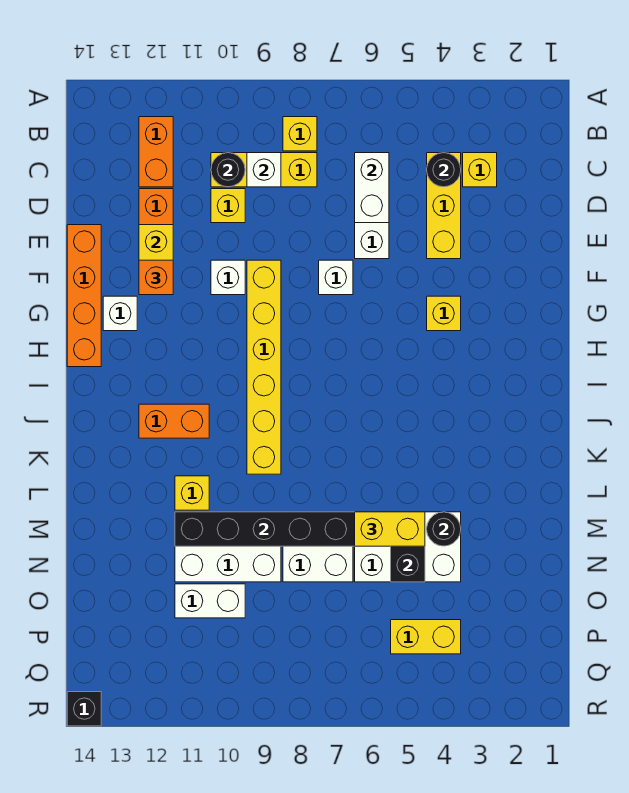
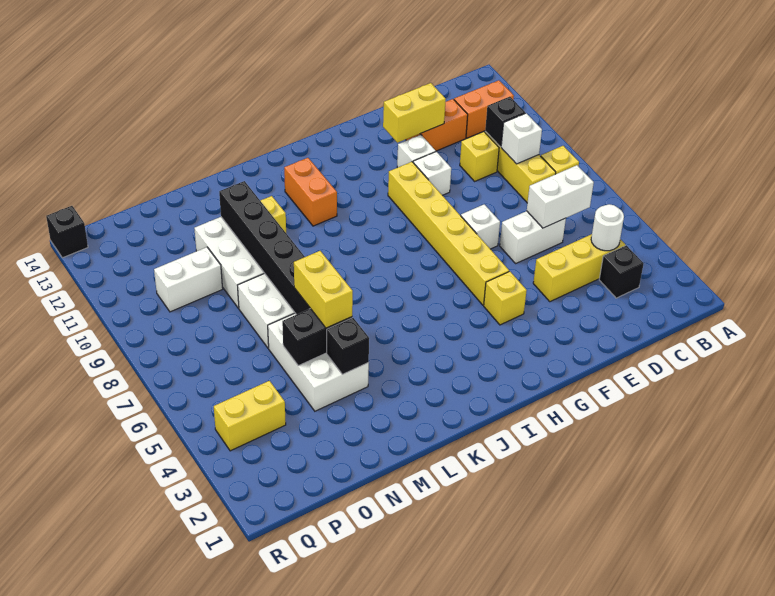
yellow 1x1 brick [463,153,497,187] -> black 1x1 brick [599,245,644,298]
black 1x1 round brick [427,153,461,187] -> white 1x1 round brick [591,204,624,251]
black 1x1 round brick [211,153,245,187] -> black 1x1 brick [485,97,525,147]
orange 1x4 brick [67,225,101,367] -> none
yellow 1x6 brick [247,260,281,474] -> yellow 1x6 brick turned to [388,162,509,305]
orange 1x1 brick [139,260,173,295] -> none
white 1x1 brick [103,296,137,331] -> white 1x1 brick moved to [397,135,436,168]
black 1x1 round brick [427,512,461,546] -> black 1x1 brick [327,318,369,374]
white 1x2 brick [175,584,245,618] -> white 1x2 brick turned to [154,247,223,312]
yellow 1x2 brick [391,620,461,654] -> yellow 1x2 brick turned to [214,381,286,451]

